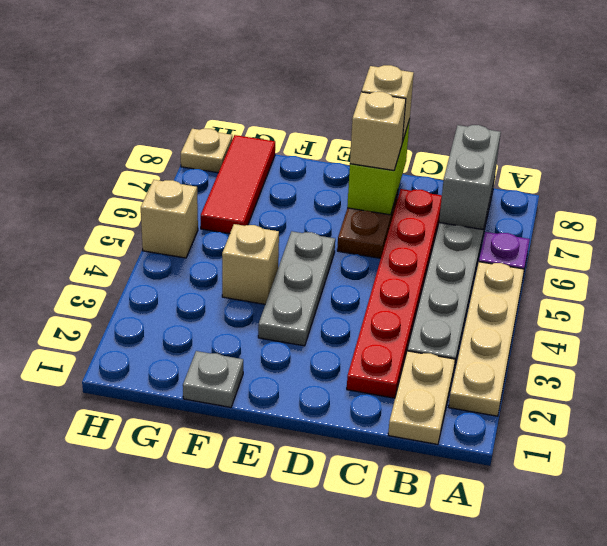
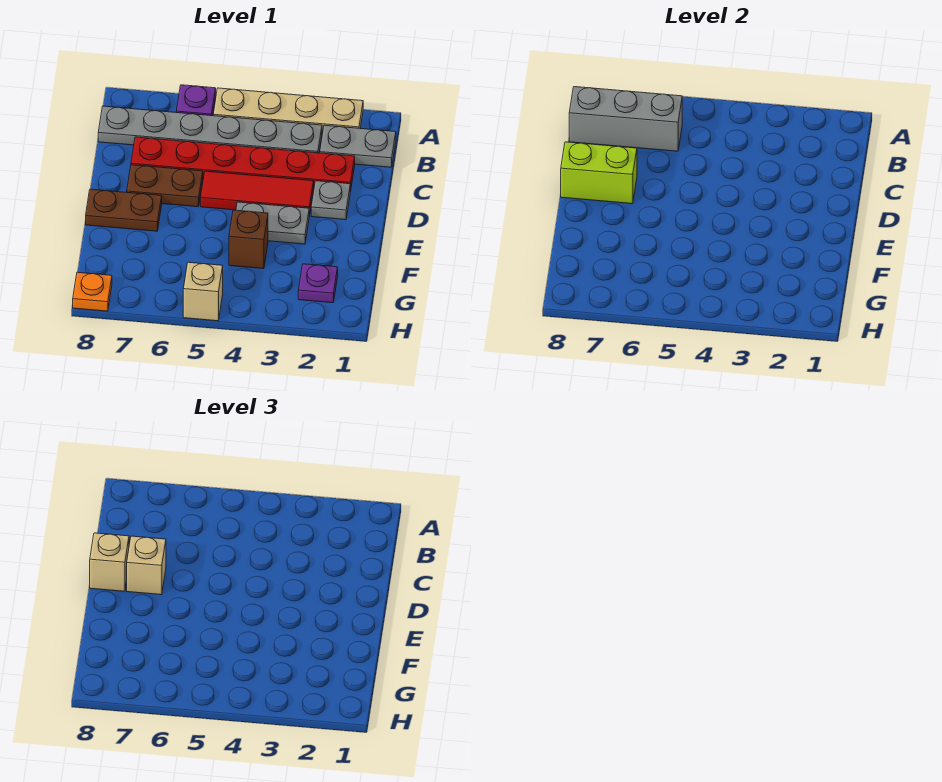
tan 1x2 plate [388,351,455,444] -> grey 1x2 plate [320,125,396,167]
grey 1x2 brick [439,125,501,229] -> grey 1x3 brick [569,87,682,151]
grey 1x3 plate [258,231,335,346] -> grey 1x2 plate [236,202,309,244]
none -> brown 1x2 plate [86,189,162,231]
grey 1x1 plate [183,351,243,407] -> grey 1x1 plate moved to [311,181,350,220]
tan 1x1 brick [222,224,279,304] -> brown 1x1 brick [229,210,268,269]
none -> purple 1x1 plate [298,264,338,303]
red 1x3 tile [201,135,275,234] -> red 1x3 tile moved to [201,171,314,216]
tan 1x1 plate [181,129,232,173] -> orange 1x1 plate [73,272,112,311]

